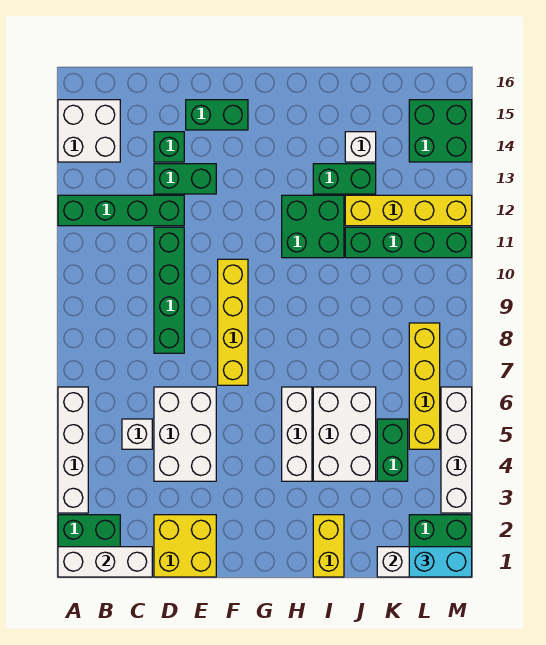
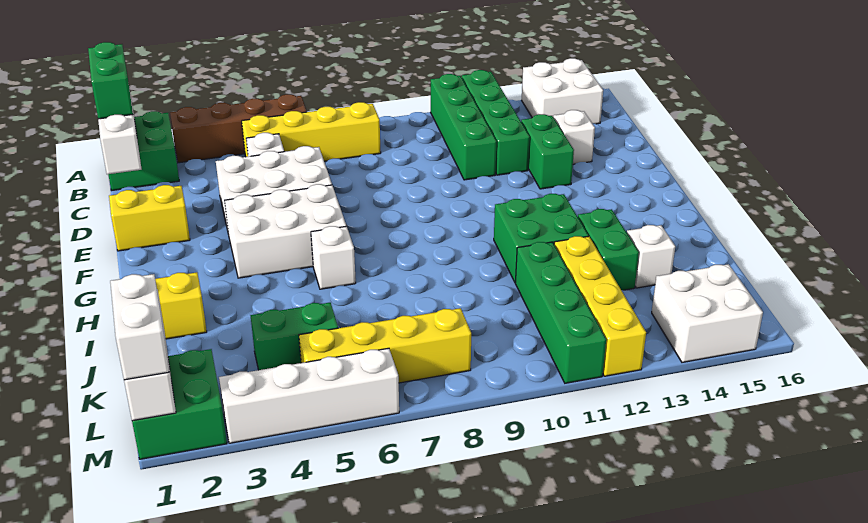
white 1x4 brick [58,387,88,513] -> brown 1x4 brick [170,94,307,163]
yellow 2x2 brick [154,515,216,577] -> yellow 1x2 brick [109,185,190,251]
green 1x4 brick [154,227,184,353] -> green 1x4 brick turned to [431,74,496,180]
green 1x1 brick [154,132,184,162] -> white 1x1 brick [553,110,595,164]
green 1x2 brick [186,100,248,130] -> green 1x2 brick moved to [88,42,133,119]
yellow 1x4 brick [218,259,248,385] -> yellow 1x4 brick moved to [242,102,381,161]
white 1x3 brick [282,387,312,481] -> white 1x1 brick [311,226,356,289]
white 2x3 brick [313,387,376,481] -> white 2x3 brick moved to [224,184,346,278]
cyan 1x2 brick [409,547,472,577] -> white 1x2 brick [110,274,169,380]
green 2x2 brick [409,100,472,162] -> white 2x2 brick [652,264,763,362]

